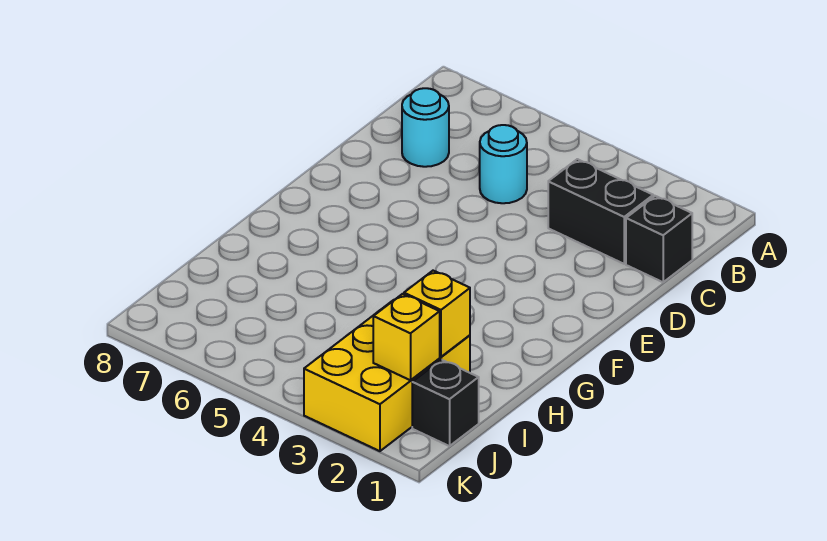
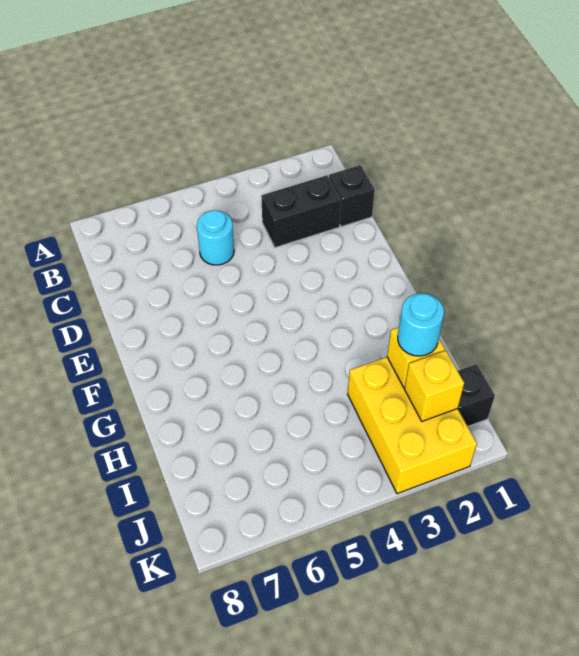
cyan 1x1 round brick [402,88,449,167] -> cyan 1x1 round brick moved to [398,293,444,356]

